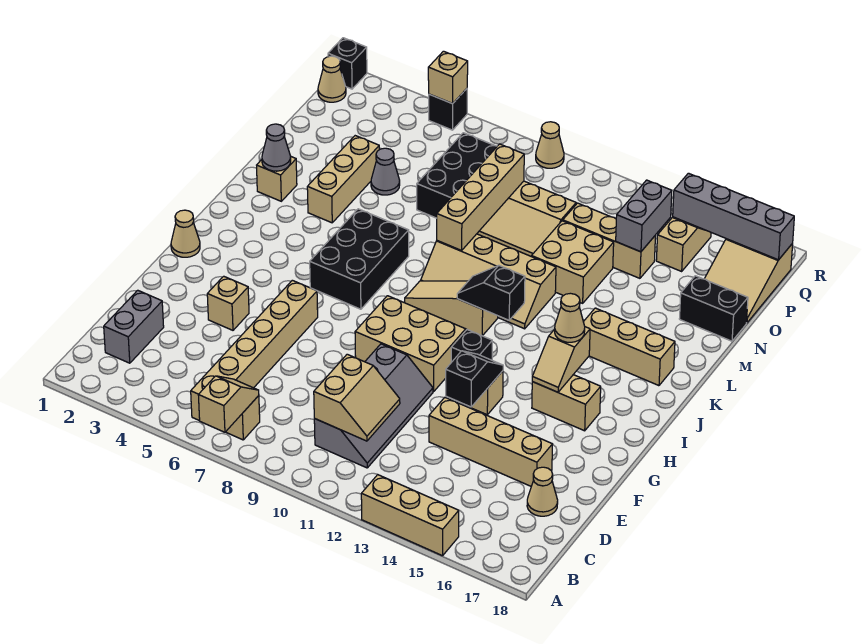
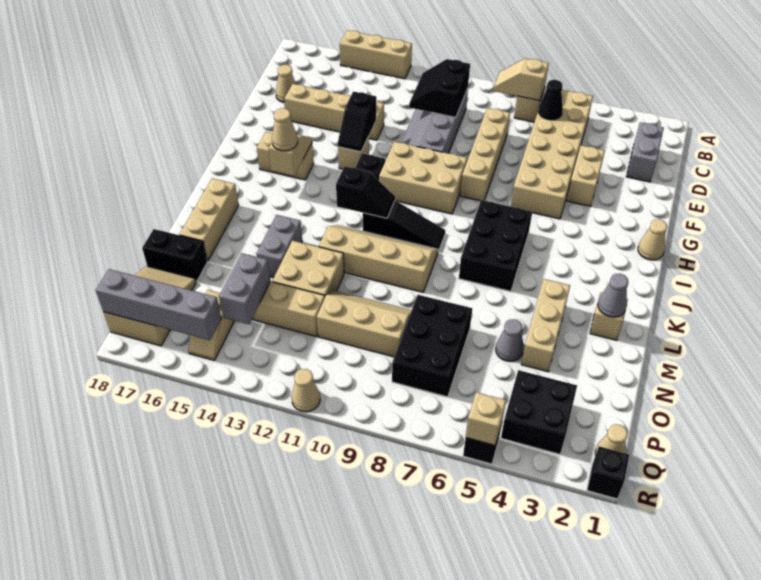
tan 1x2 slope [198,376,259,432] -> tan 1x2 slope turned to [493,58,549,101]
tan 1x6 brick [191,280,318,421] -> tan 2x6 brick [511,86,593,219]
none -> black 1x1 cone [538,80,563,120]
tan 2x2 slope [314,354,400,441] -> black 2x2 slope [409,59,470,117]
tan 1x1 brick [207,276,249,330] -> tan 1x2 brick [567,145,605,206]
tan 1x3 slope [405,281,498,336] -> black 1x3 slope [363,201,445,252]
tan 1x3 brick [584,308,675,386] -> tan 1x3 brick turned to [180,178,239,261]
tan 1x4 brick [437,144,524,250] -> tan 1x4 brick moved to [460,108,510,201]
none -> grey 1x2 brick [256,215,302,278]
none -> black 2x2 brick [501,370,577,454]
tan 1x1 cone [536,122,564,168] -> tan 1x1 cone moved to [291,369,320,412]

